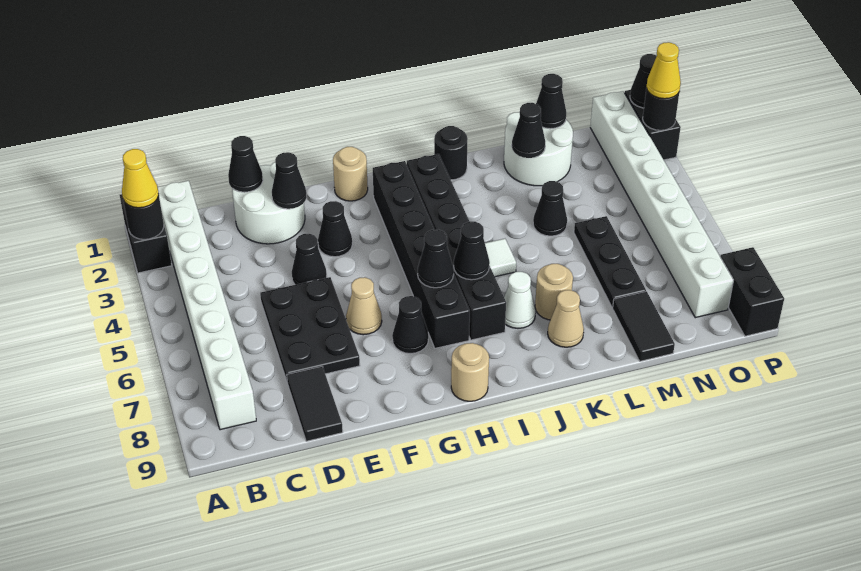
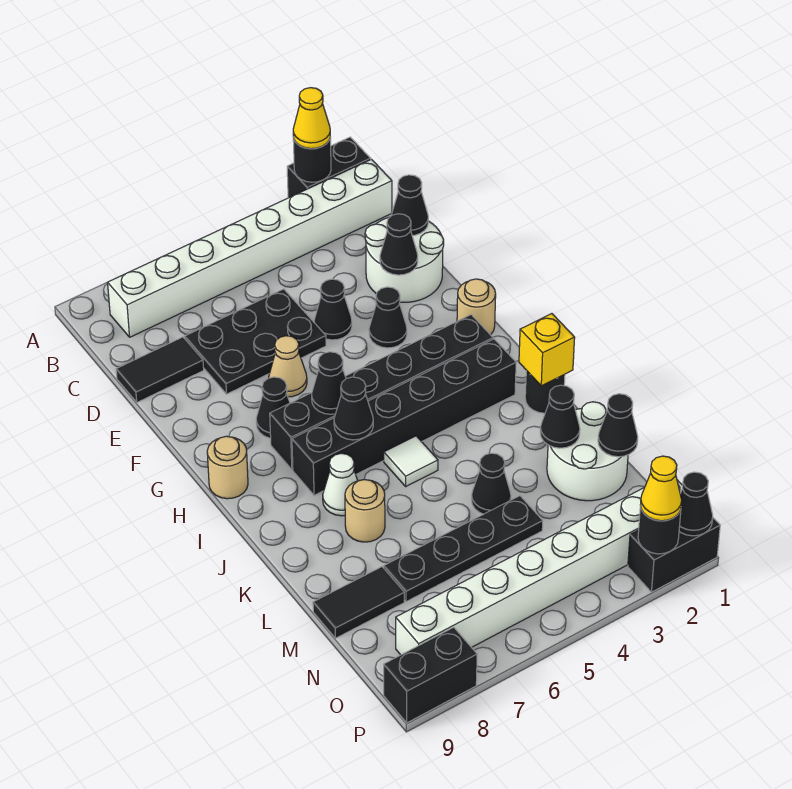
none -> yellow 1x1 brick [519,314,575,386]
tan 1x1 cone [548,290,584,347] -> none
black 1x3 plate [574,216,646,307] -> black 1x4 plate [384,496,543,602]

